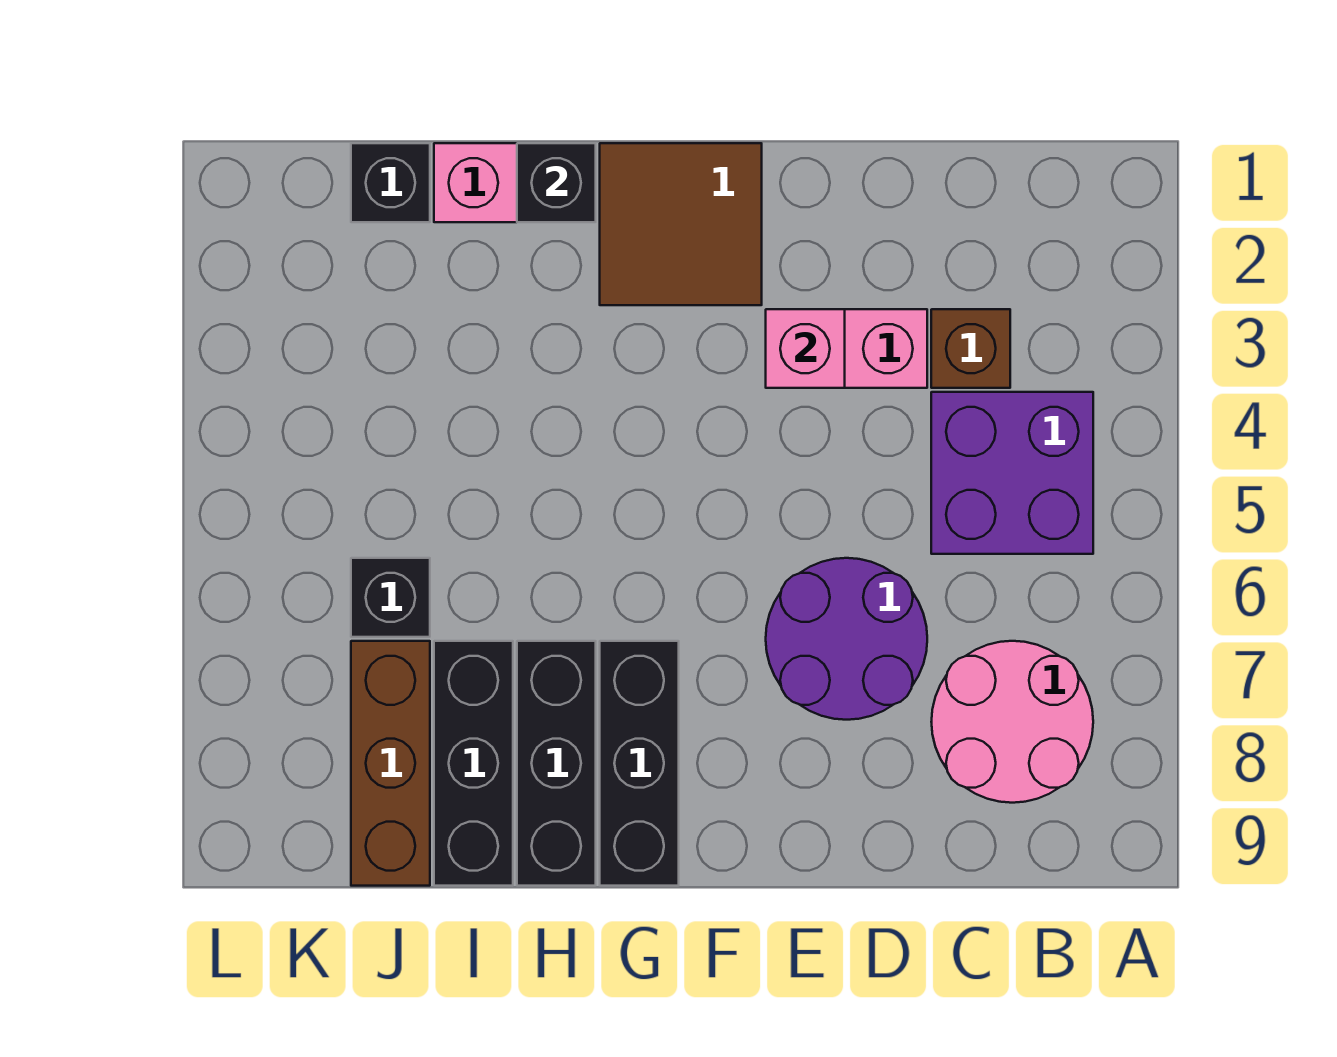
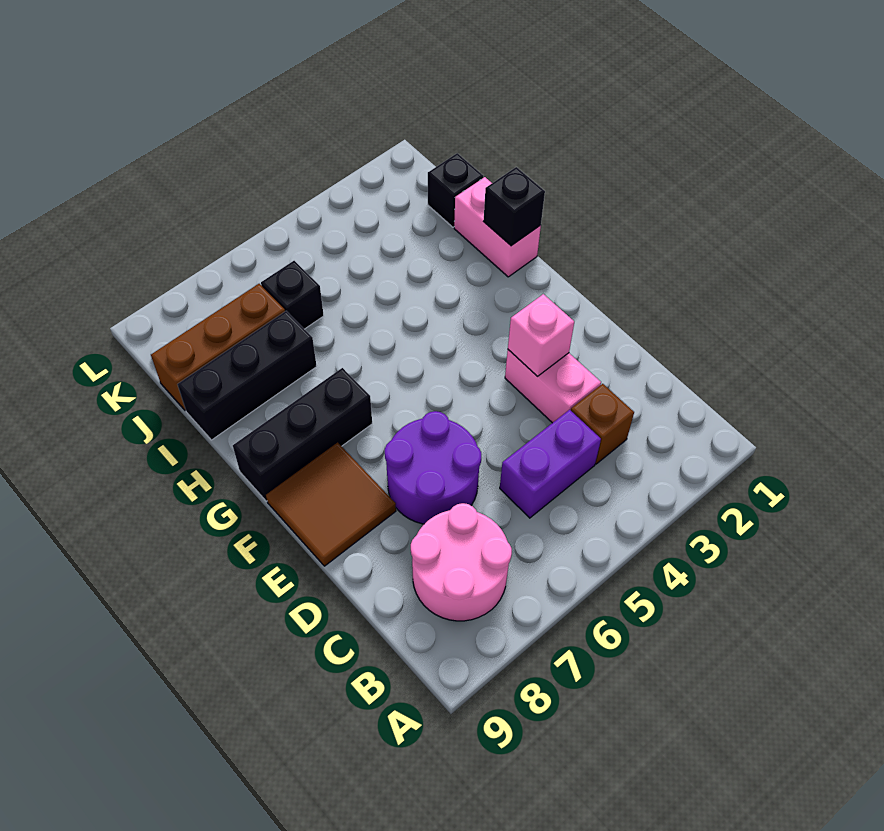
purple 2x2 brick [931,392,1093,554] -> purple 1x2 brick [500,410,601,518]
brown 2x2 tile [600,143,762,305] -> brown 2x2 tile moved to [266,442,396,566]
black 1x3 brick [517,641,596,886] -> none

